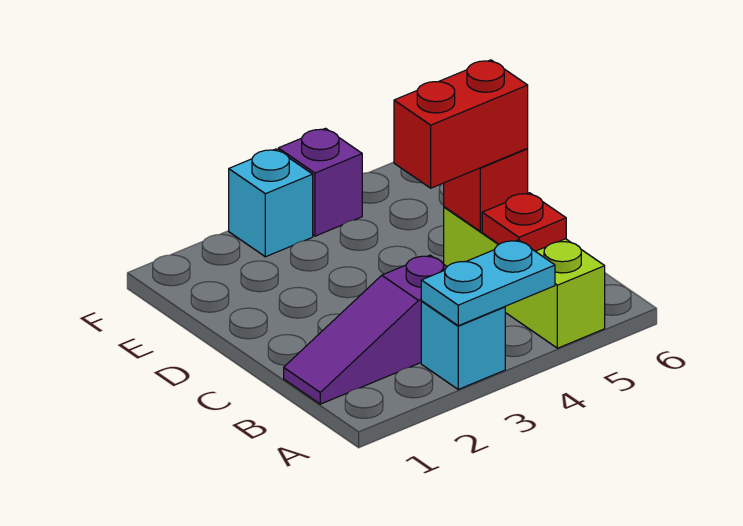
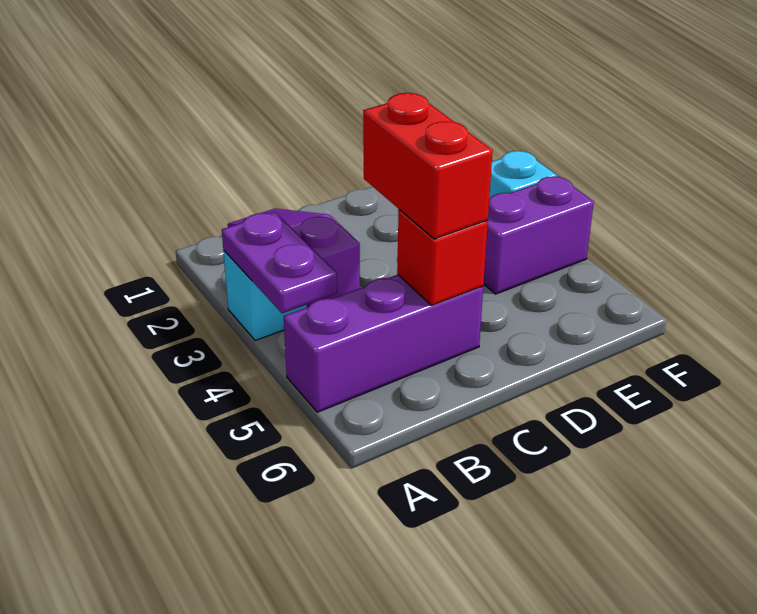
cyan 1x2 plate [421,240,555,326] -> purple 1x2 plate [222,212,337,313]
lime 1x3 brick [444,207,605,348] -> purple 1x3 brick [284,275,483,412]
red 1x1 plate [482,193,566,251] -> none
purple 1x1 brick [278,128,362,236] -> purple 1x2 brick [484,176,594,294]

